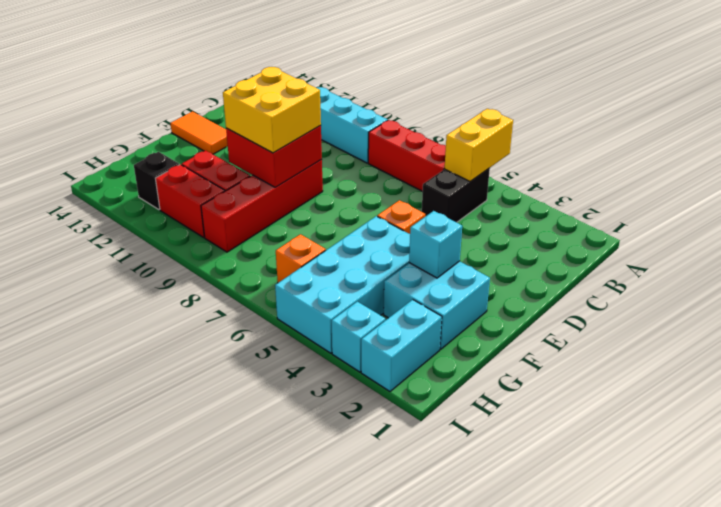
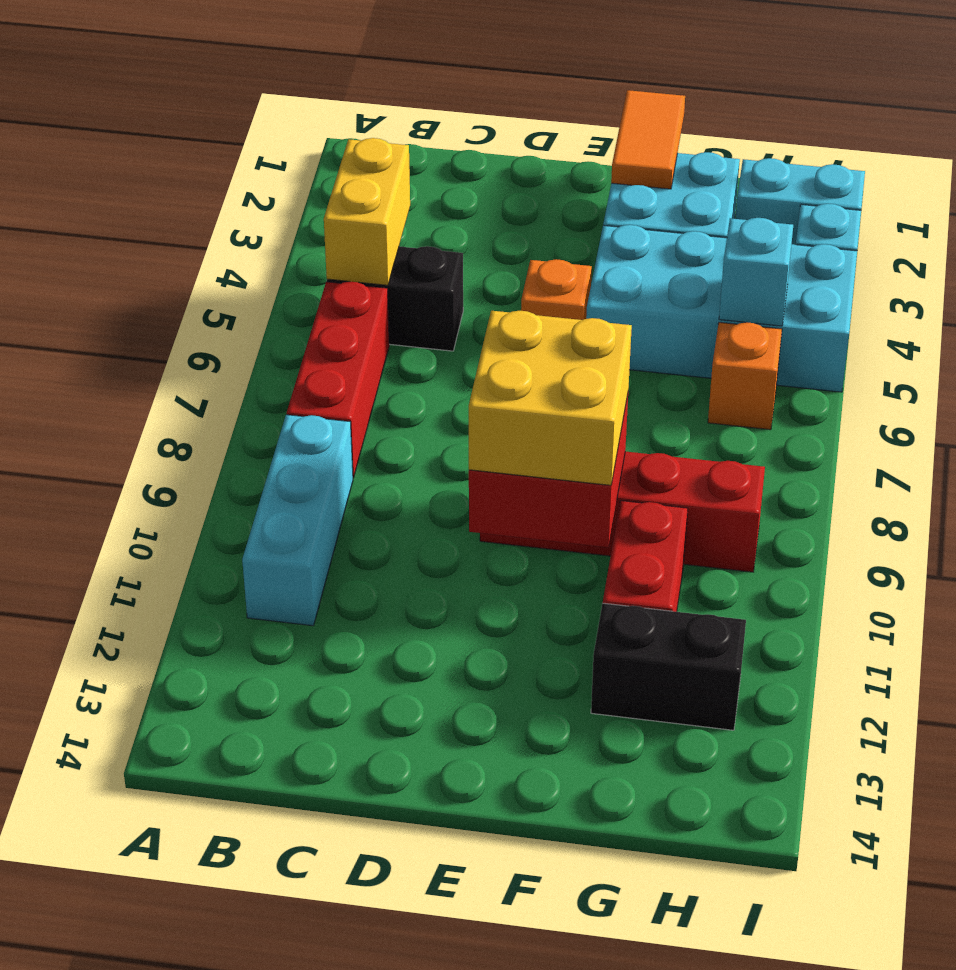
yellow 1x2 brick [445,109,513,181] -> yellow 1x2 brick turned to [324,138,410,285]
orange 1x2 tile [170,111,228,154] -> orange 1x2 tile moved to [611,90,685,189]
cyan 1x1 brick [409,211,462,278] -> cyan 1x1 brick moved to [719,218,793,326]
red 1x2 brick [155,164,225,237] -> none
black 1x1 brick [134,152,179,210] -> black 1x2 brick [591,603,746,730]

